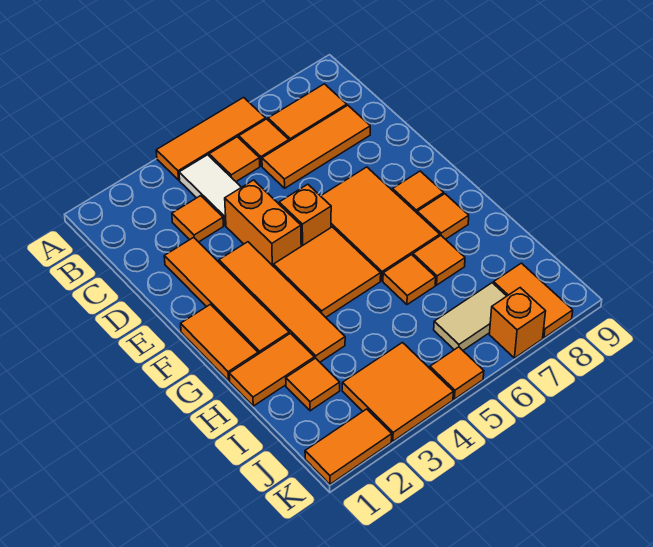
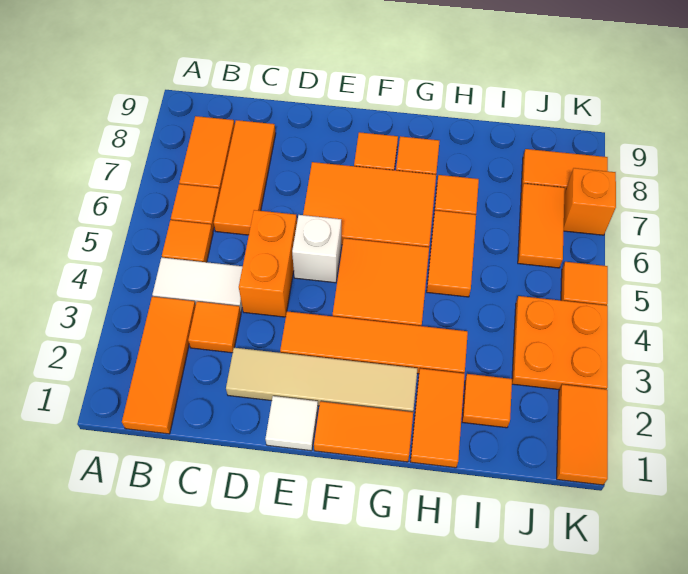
orange 1x3 tile [156,97,266,180] -> orange 1x3 tile moved to [122,297,196,434]
orange 1x4 tile [164,237,289,354] -> tan 1x4 tile [226,348,417,412]
orange 1x2 brick [225,180,301,267] -> orange 1x2 brick turned to [239,210,297,317]
none -> white 1x1 tile [265,396,318,451]
orange 1x1 brick [279,184,331,246] -> white 1x1 brick [292,215,341,283]
orange 1x1 tile [383,255,436,305] -> orange 1x2 tile [427,210,476,297]
orange 2x2 tile [342,343,453,441] -> orange 2x2 plate [512,296,608,390]
tan 1x2 tile [434,283,506,350] -> orange 1x2 tile [518,184,565,268]

